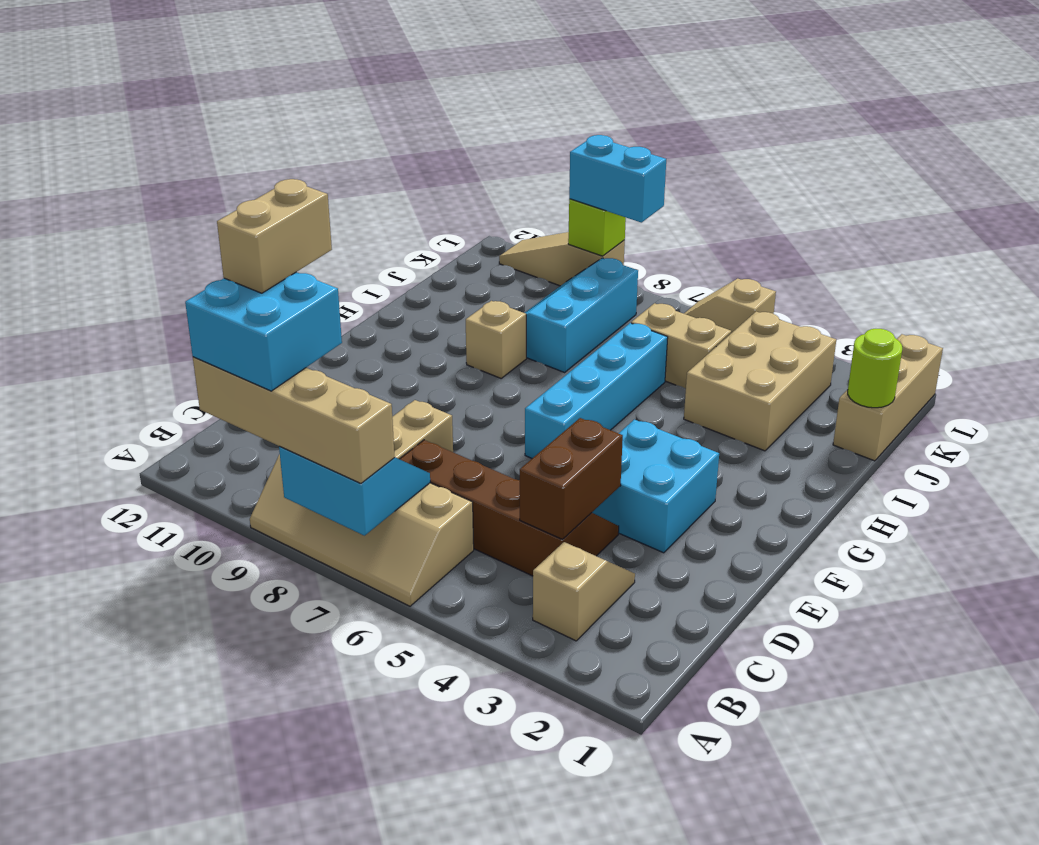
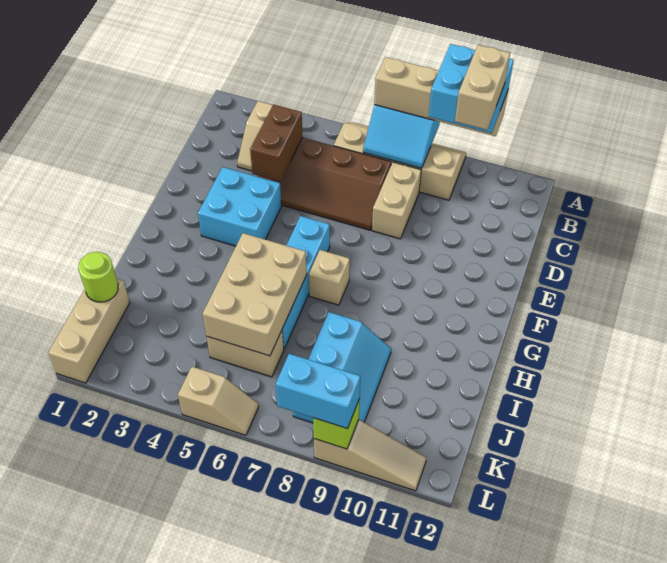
tan 1x1 brick [466,301,526,378] -> tan 1x1 brick moved to [309,250,350,305]
tan 2x3 brick [684,312,836,451] -> tan 2x3 brick moved to [203,233,307,356]

